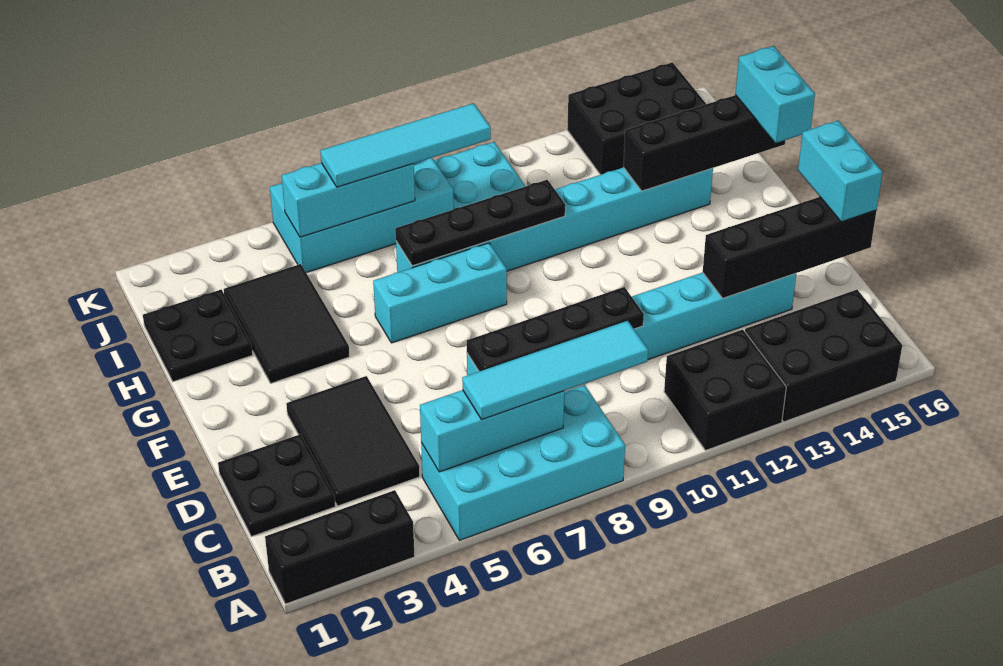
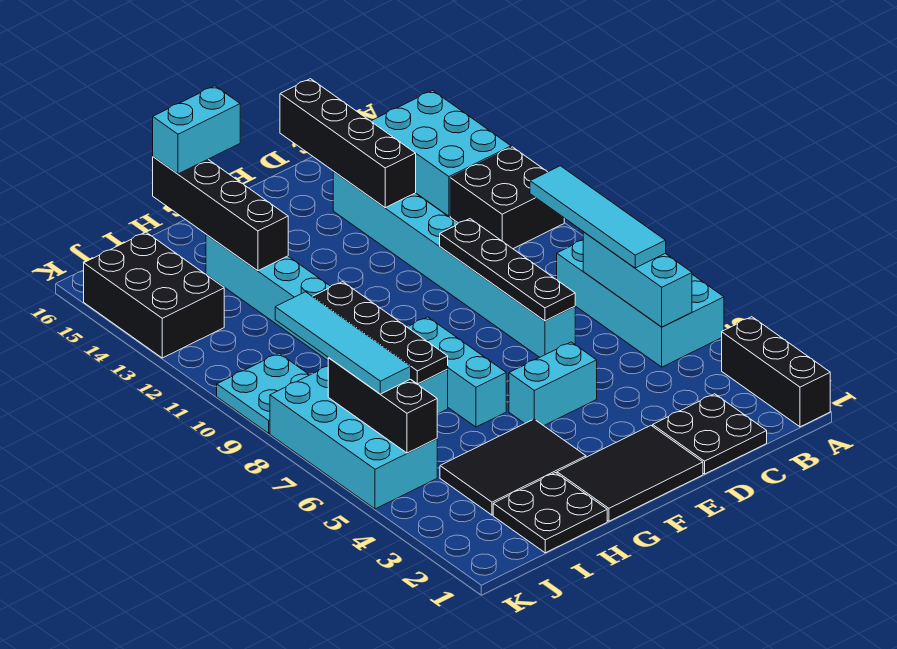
black 2x3 brick [745,290,902,422] -> cyan 2x3 brick [371,90,511,216]
black 2x3 tile [286,376,420,506] -> black 2x3 tile moved to [557,426,703,521]
cyan 1x2 brick [798,121,883,222] -> cyan 1x2 brick moved to [509,342,597,426]
cyan 1x3 brick [282,163,415,237] -> black 1x3 brick [328,358,437,453]

